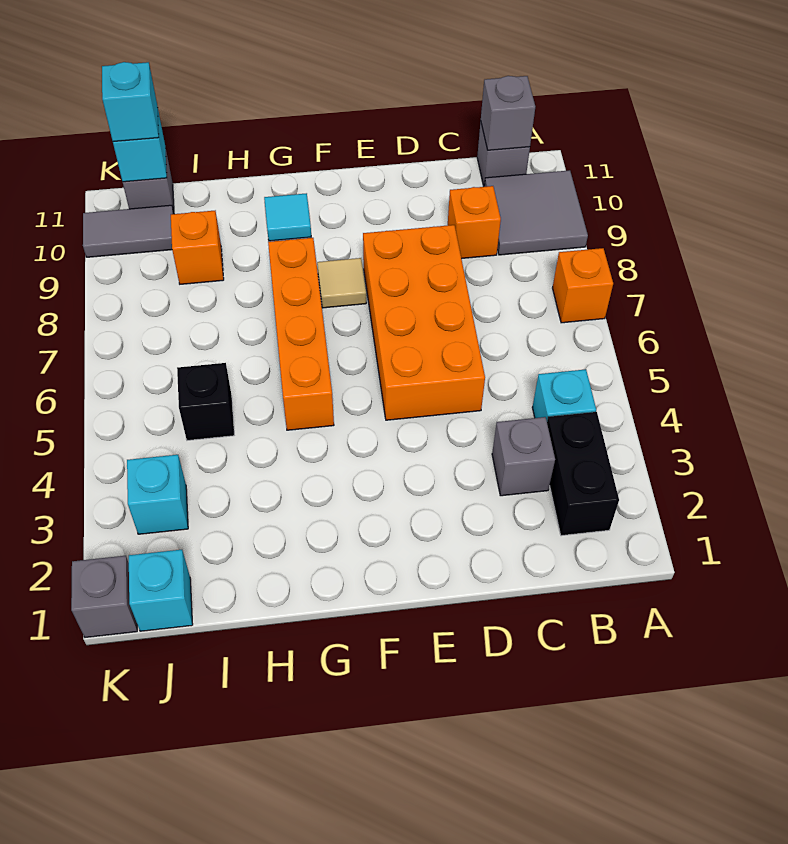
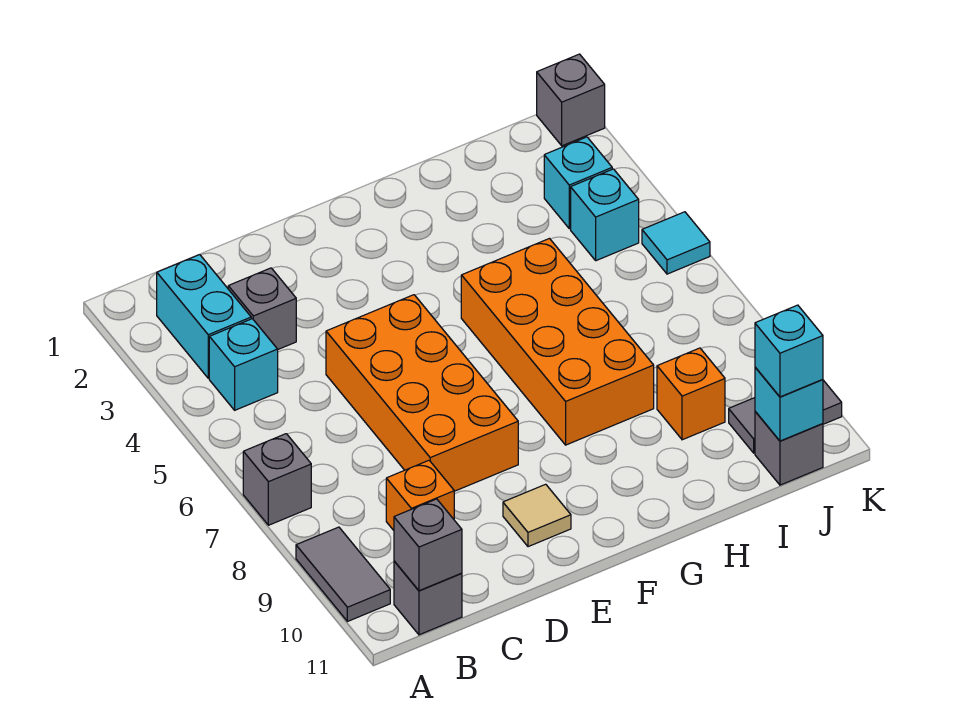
orange 1x1 brick [553,248,613,323] -> grey 1x1 brick [243,434,311,525]
grey 2x2 tile [485,170,588,255] -> grey 1x2 tile [296,527,390,621]
black 1x2 brick [547,412,619,536] -> cyan 1x2 brick [157,255,251,378]
tan 1x1 tile [317,258,366,308] -> tan 1x1 tile moved to [503,484,571,547]
orange 1x4 brick [268,238,334,430] -> orange 2x4 brick [461,239,654,445]
cyan 1x1 tile [264,193,311,241] -> cyan 1x1 tile moved to [642,212,710,274]
black 1x1 brick [177,363,234,440] -> none
cyan 1x1 brick [129,550,193,631] -> cyan 1x1 brick moved to [571,169,639,261]

